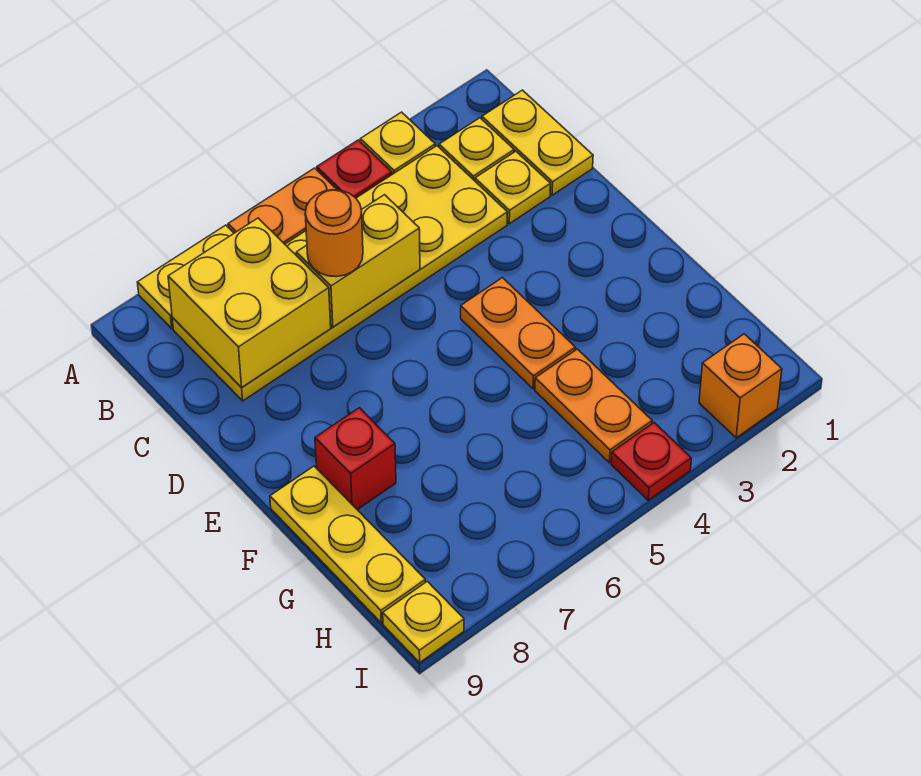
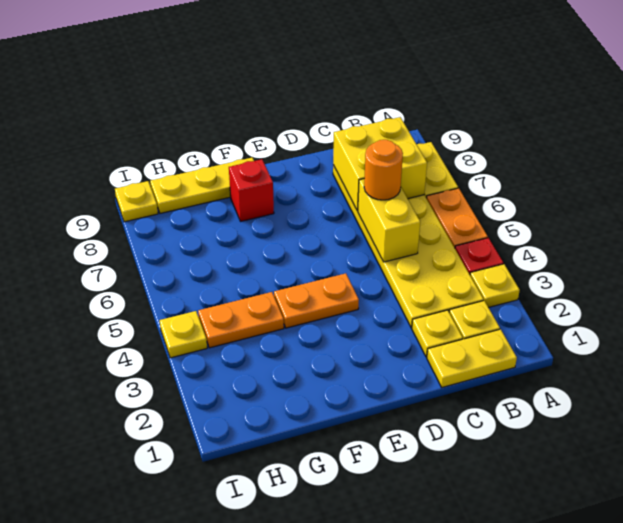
orange 1x1 brick [699,334,782,438] -> none
red 1x1 plate [611,423,691,500] -> yellow 1x1 plate [159,311,207,358]

